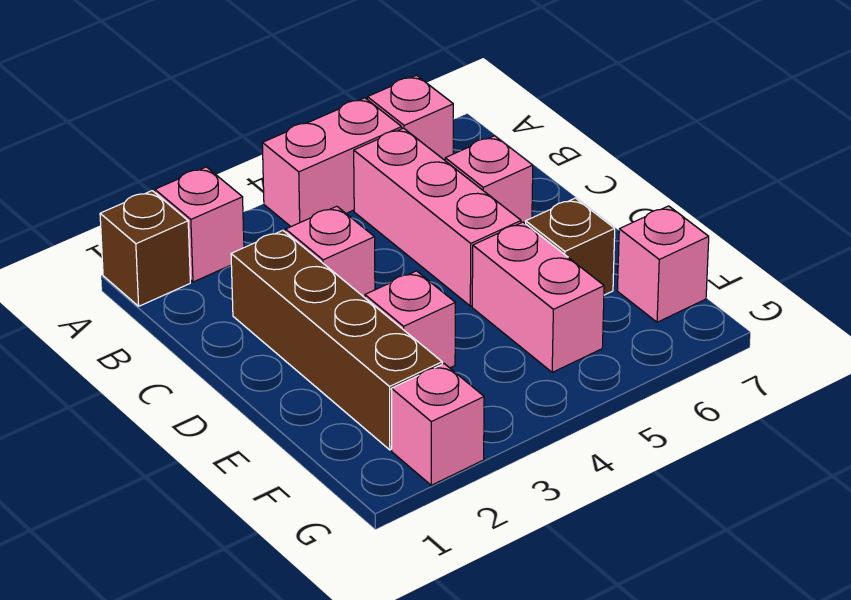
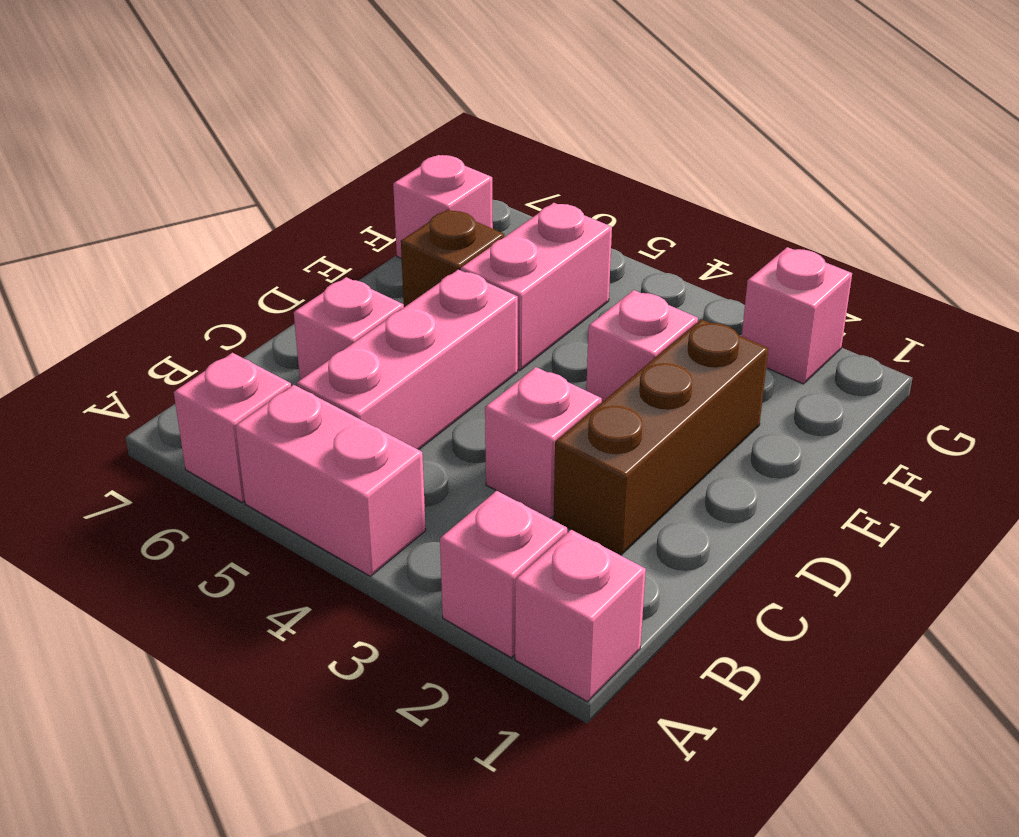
brown 1x1 brick [100,191,190,306] -> pink 1x1 brick [515,530,646,702]
brown 1x4 brick [231,230,442,450] -> brown 1x3 brick [553,319,768,555]

